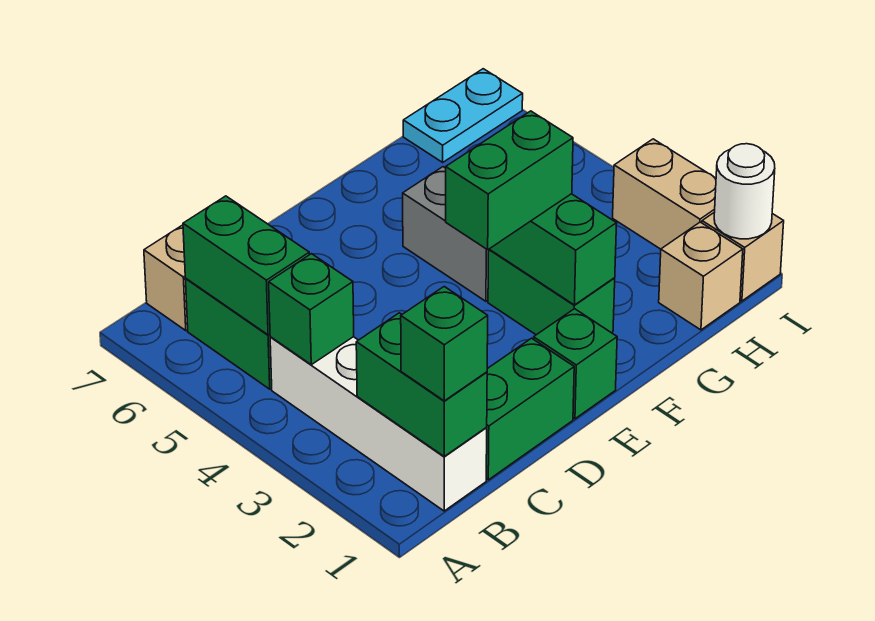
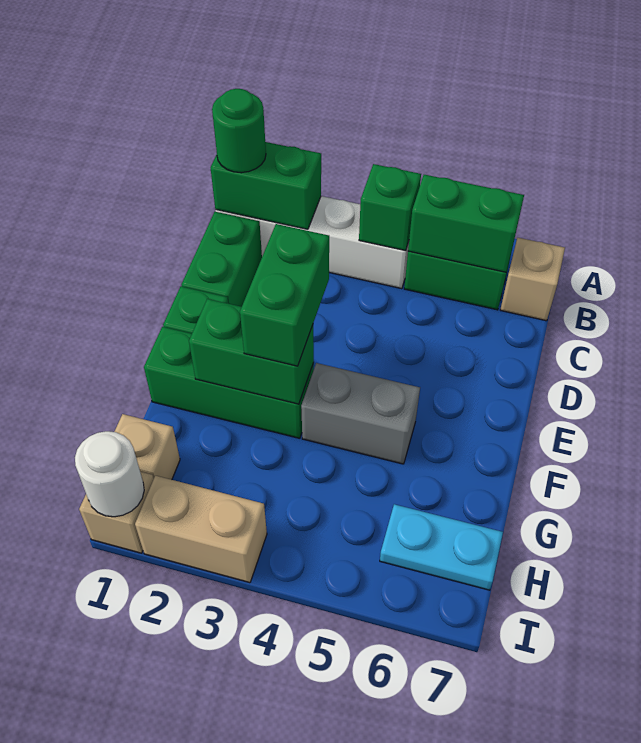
green 1x1 brick [401,287,488,401] -> green 1x1 round brick [212,89,266,173]
green 1x2 brick [488,249,615,335] -> green 1x3 brick [144,327,314,438]
cyan 1x2 plate [403,69,523,162] -> cyan 1x2 plate turned to [380,504,503,590]

